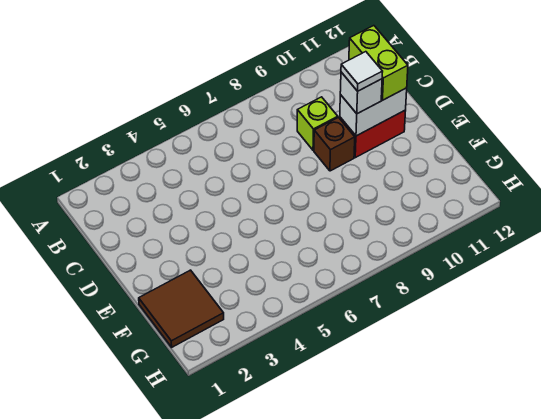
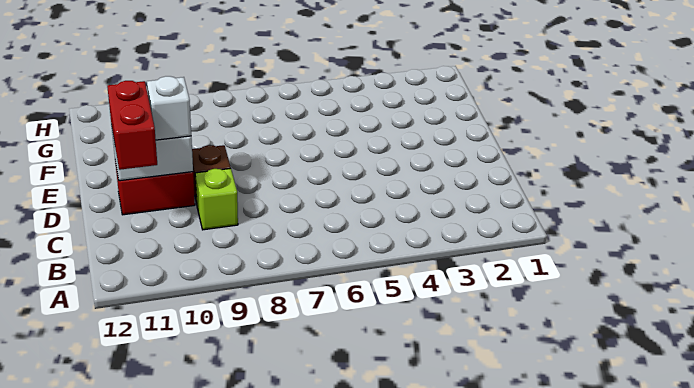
lime 1x2 brick [349,26,408,100] -> red 1x2 brick [107,81,157,170]
white 1x1 tile [341,52,383,91] -> none
brown 2x2 tile [139,270,224,347] -> none

